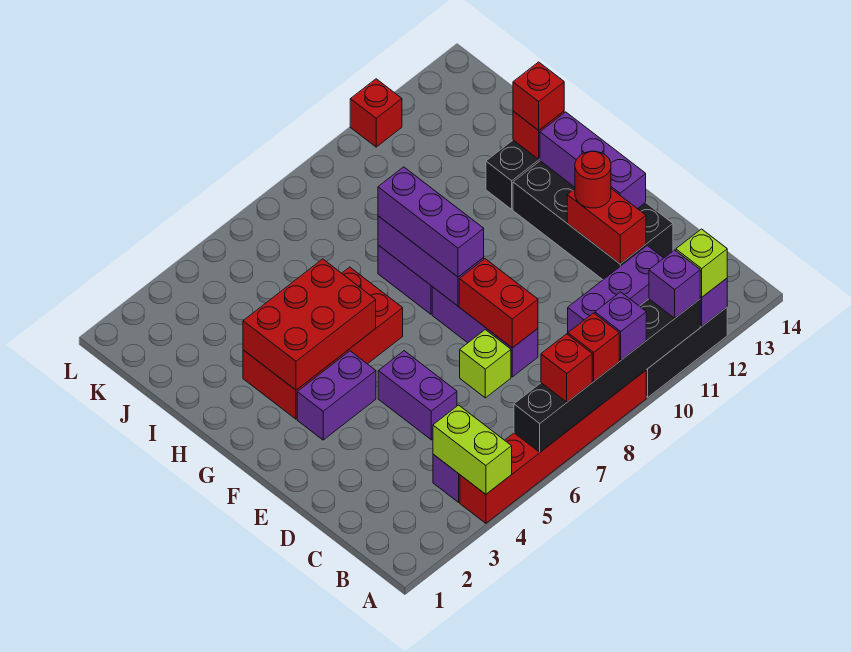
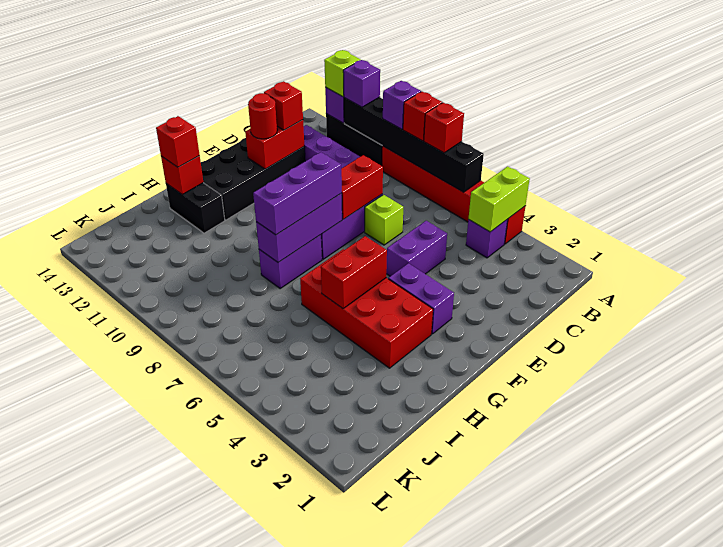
purple 1x3 brick [540,112,646,209] -> none
red 2x3 brick [243,259,376,390] -> red 1x2 brick [321,236,387,308]
red 1x1 brick [350,79,402,147] -> red 1x1 brick moved to [264,81,303,130]

